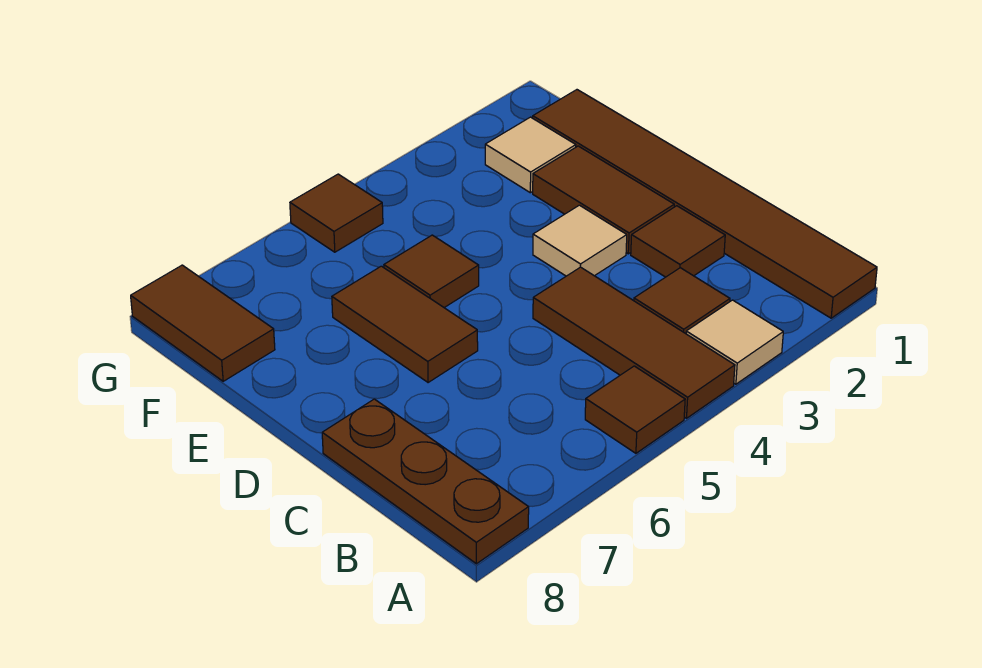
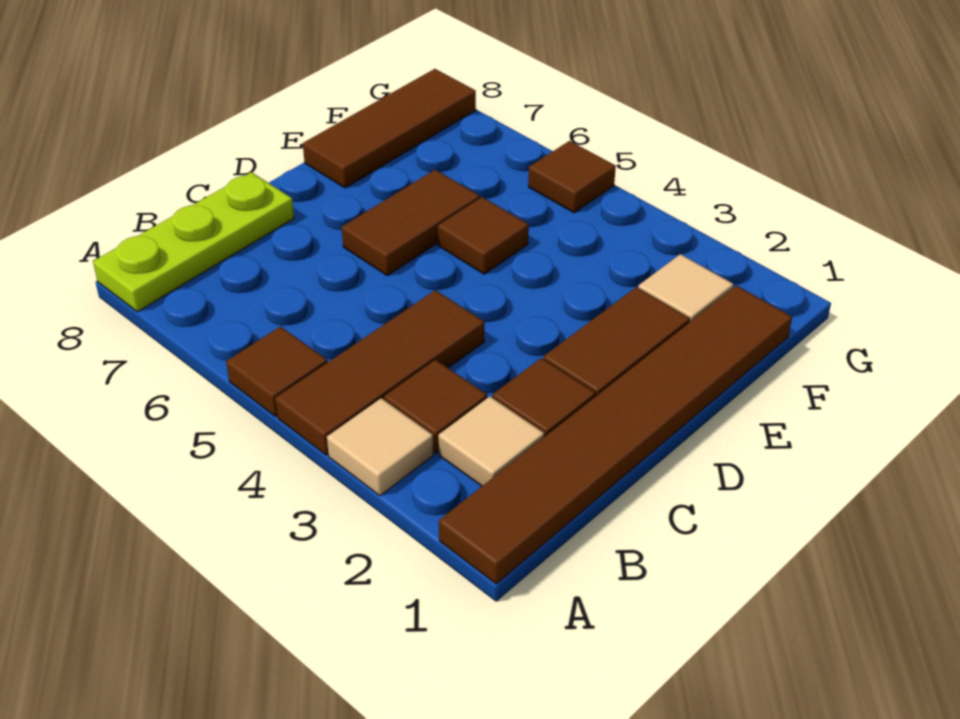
brown 1x3 plate [322,399,529,564] -> lime 1x3 plate [93,172,294,312]
tan 1x1 tile [533,205,627,276] -> tan 1x1 tile moved to [438,396,544,486]
brown 1x2 tile [131,265,275,381] -> brown 1x3 tile [303,69,476,188]

